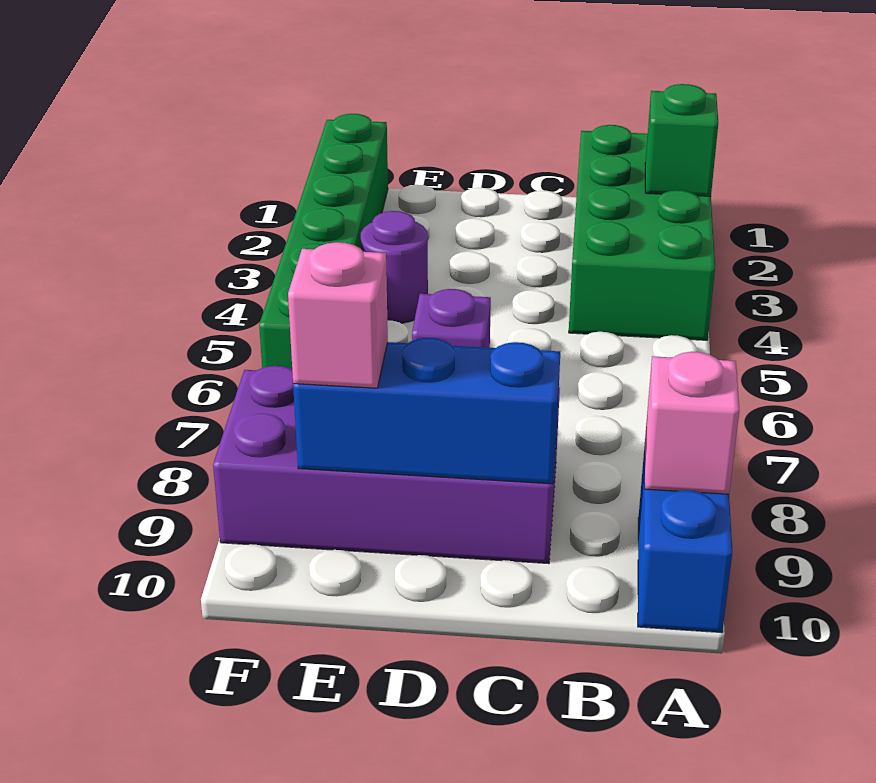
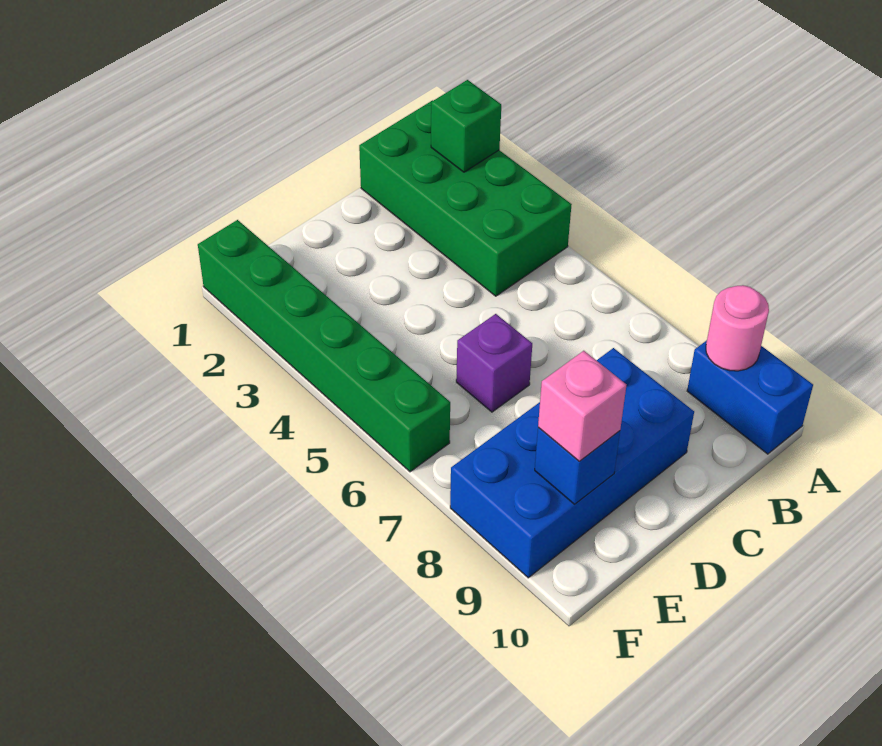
pink 1x1 brick [645,352,739,494] -> pink 1x1 round brick [706,285,769,371]
purple 2x4 brick [213,366,560,564] -> blue 2x4 brick [450,348,694,578]
blue 1x3 brick [293,338,560,484] -> blue 1x1 brick [535,427,620,504]
purple 1x1 round brick [361,211,428,323] -> none

